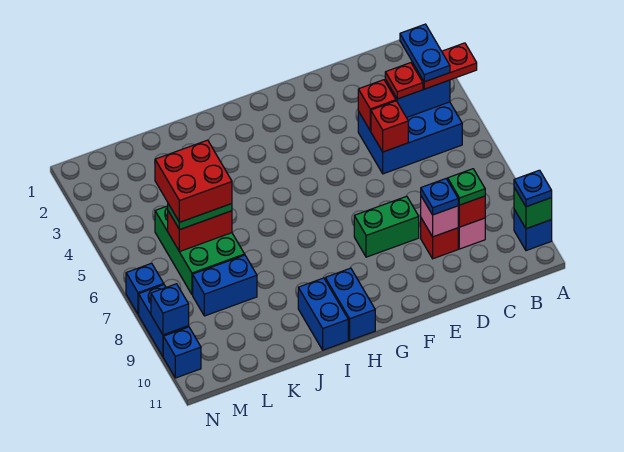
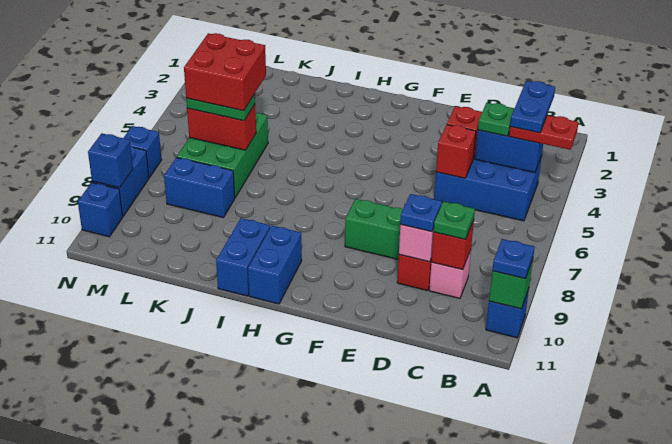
red 1x1 plate [385,63,423,99] -> green 1x1 plate [478,103,514,136]

